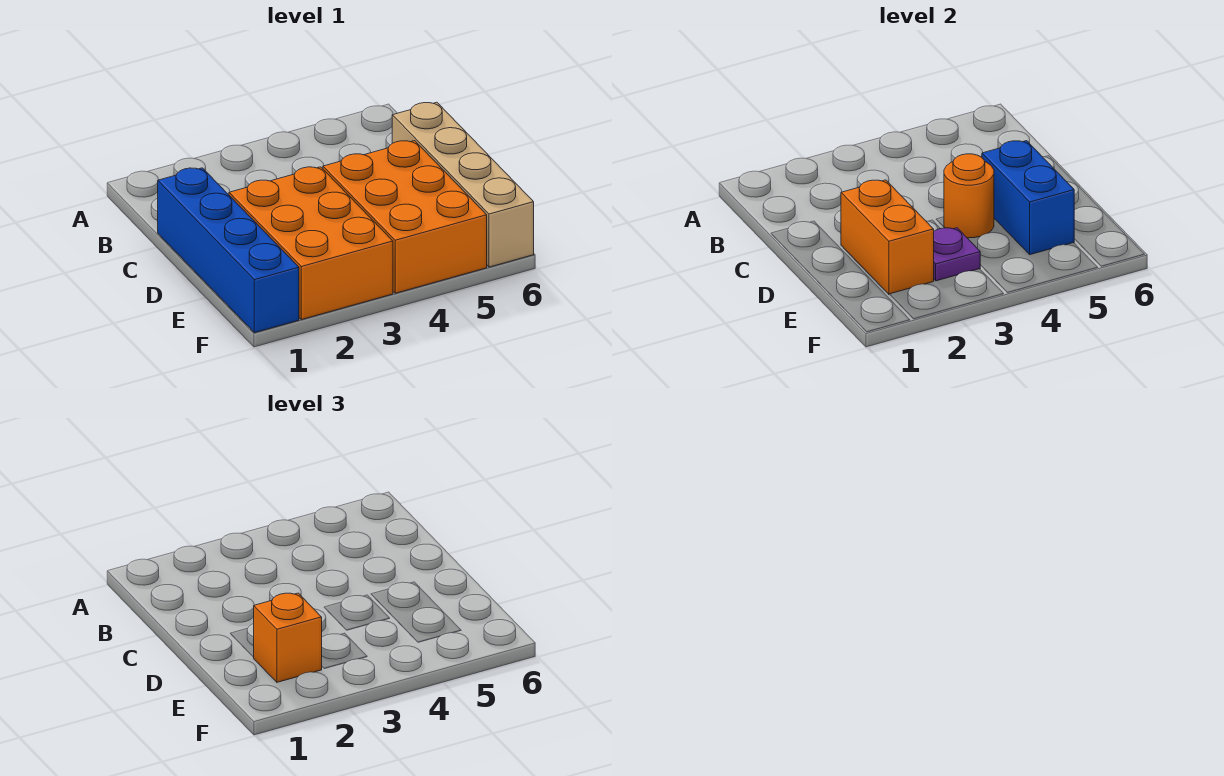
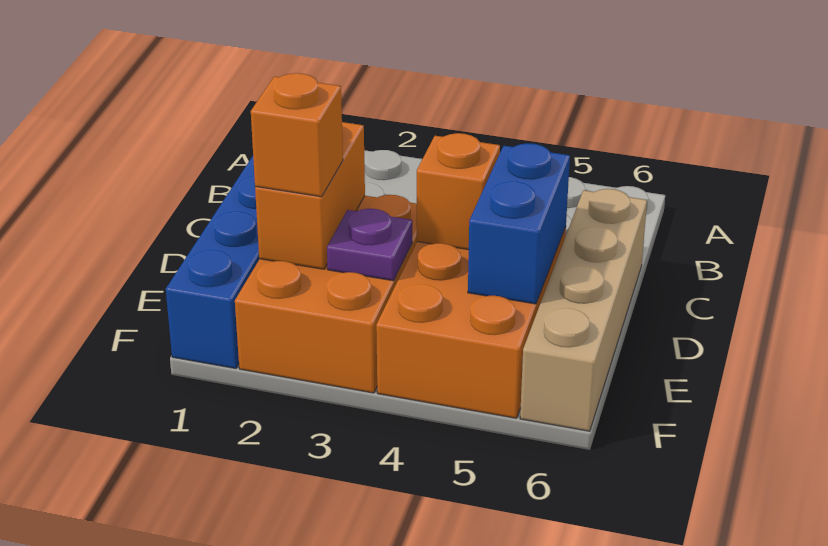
orange 1x1 round brick [944,154,994,238] -> orange 1x1 brick [417,133,500,250]

